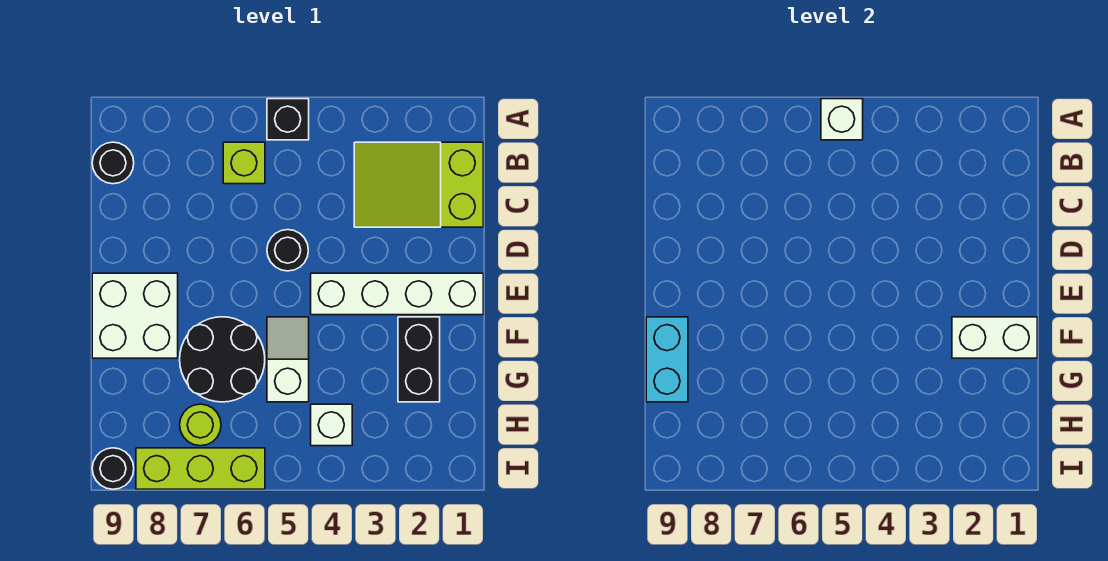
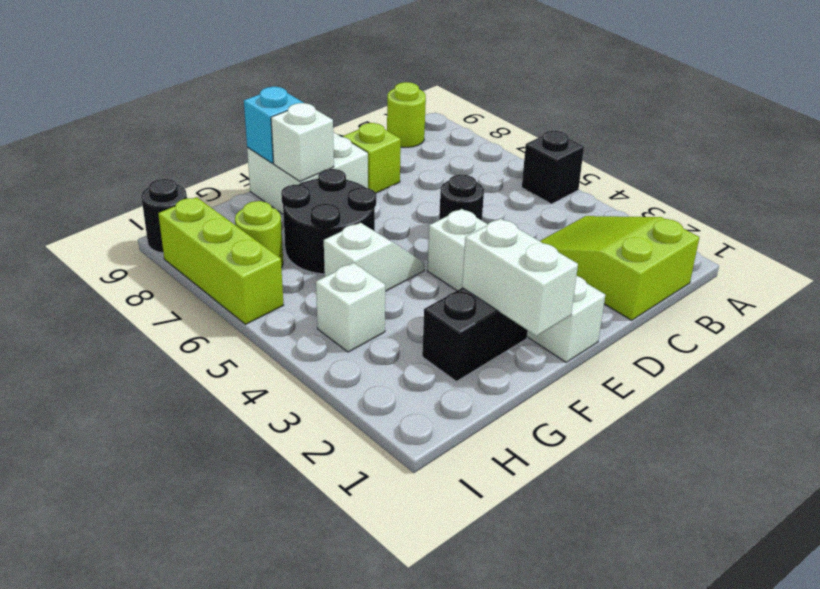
white 1x1 brick [821,99,863,140] -> white 1x1 brick moved to [271,103,334,182]
lime 1x1 brick [223,142,265,184] -> lime 1x1 brick moved to [343,123,401,193]
black 1x1 round brick [92,142,134,184] -> lime 1x1 round brick [387,82,426,147]
cyan 1x2 brick [646,317,688,402] -> cyan 1x1 brick [244,87,304,163]

